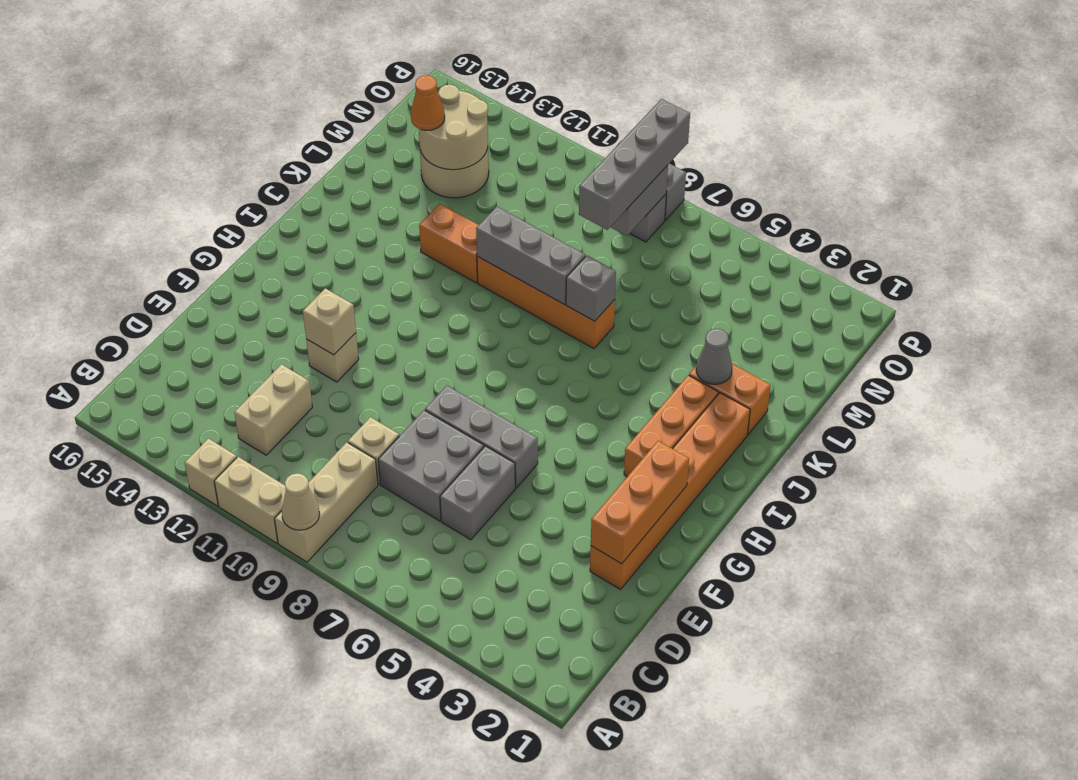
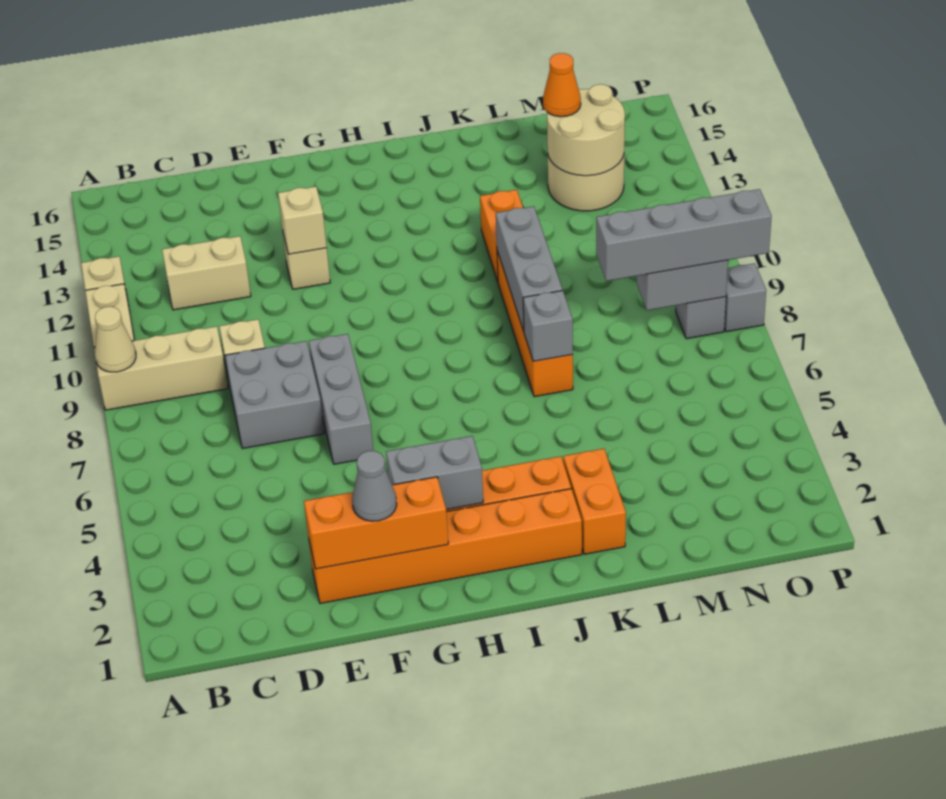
grey 1x2 brick [440,446,515,540] -> grey 1x2 brick moved to [386,436,483,509]
grey 1x1 cone [696,329,732,385] -> grey 1x1 cone moved to [352,451,397,521]

